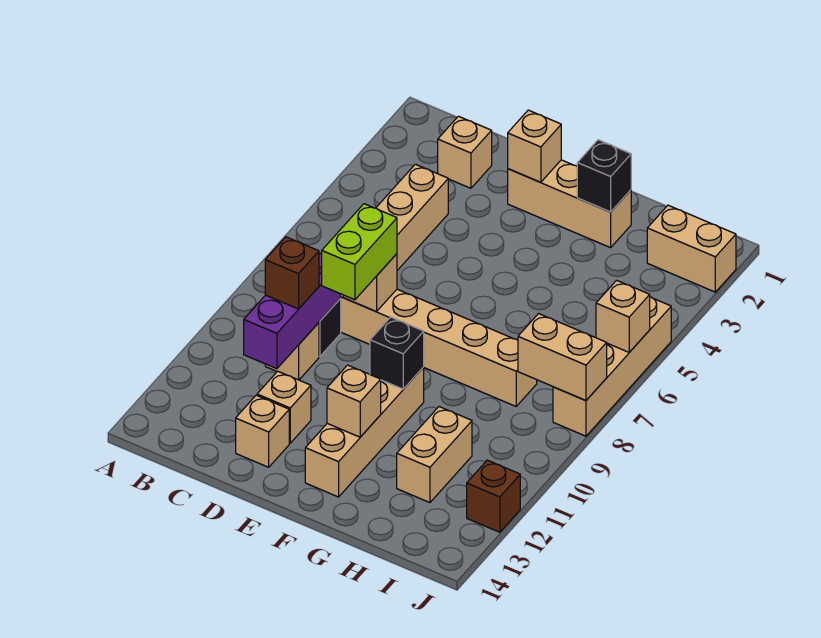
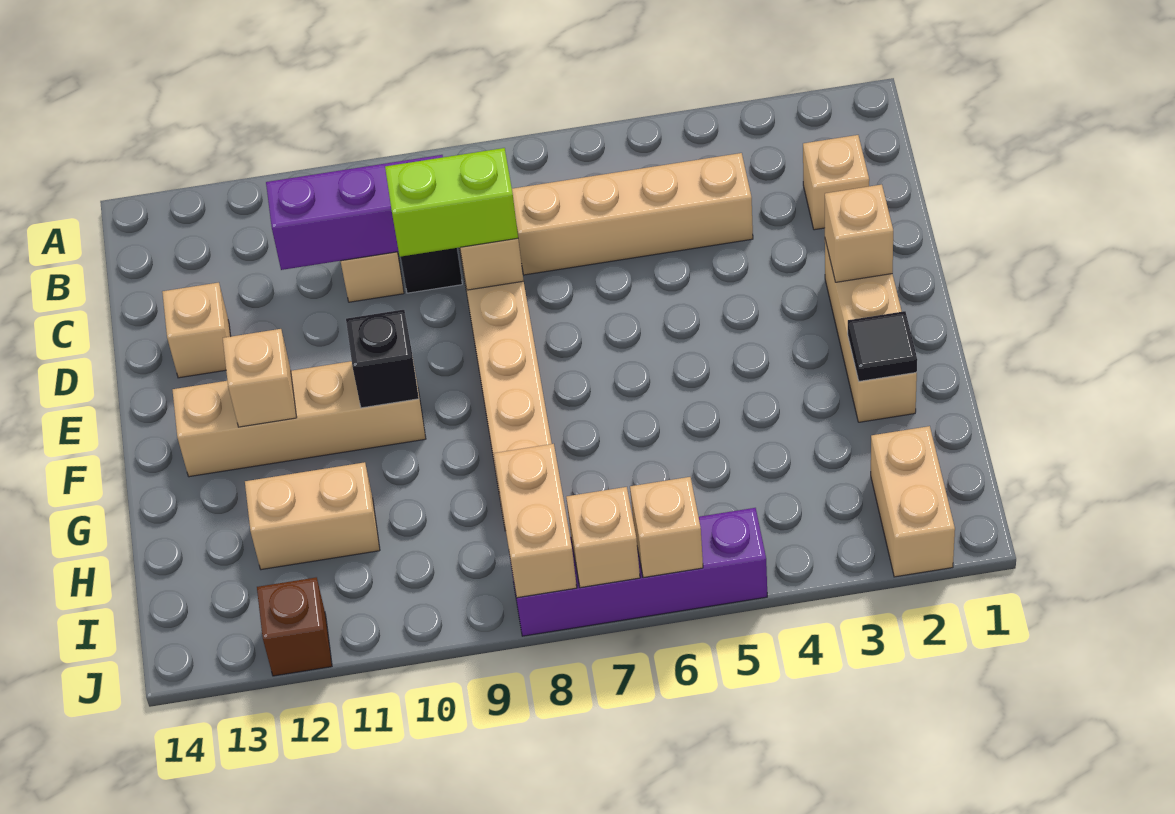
brown 1x1 brick [265,237,319,309] -> none
tan 1x1 brick [257,371,311,443] -> tan 1x1 brick moved to [566,487,640,588]
black 1x1 brick [577,140,631,212] -> black 1x1 tile [848,311,917,381]
tan 1x4 brick [553,297,671,436] -> purple 1x4 brick [511,508,767,636]

